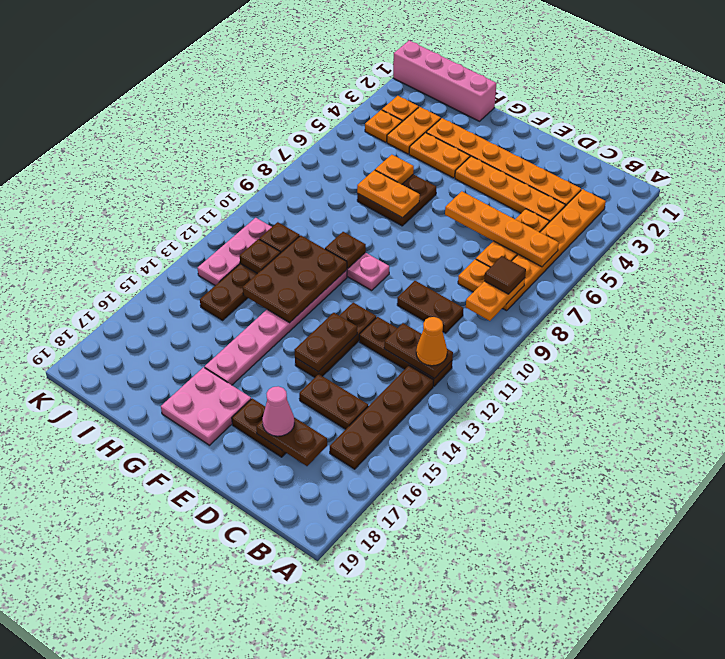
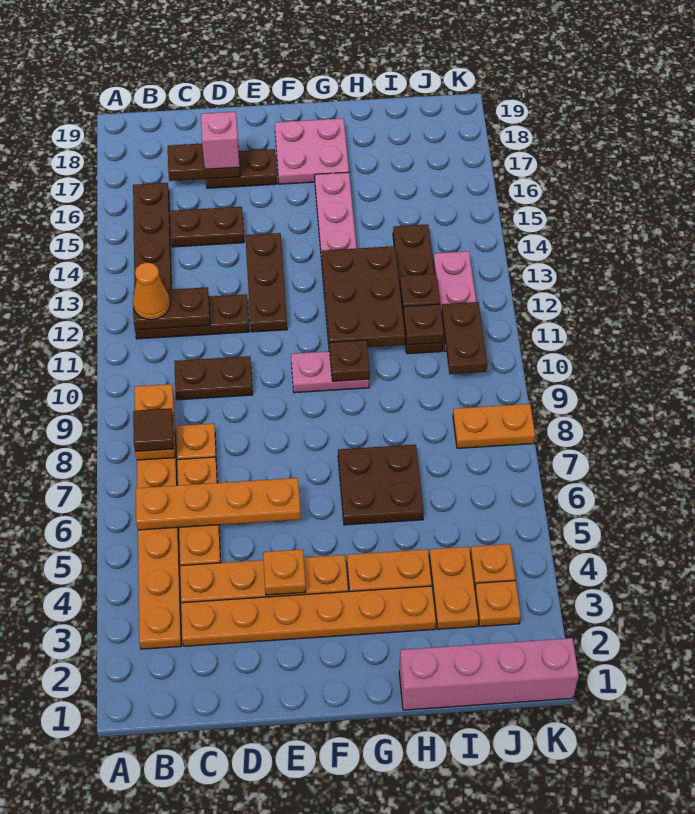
pink 1x1 cone [262,386,294,436] -> pink 1x1 brick [201,112,240,169]
brown 1x2 plate [295,313,357,372] -> brown 1x2 plate moved to [442,302,487,374]
orange 1x2 plate [357,170,420,218] -> orange 1x2 plate moved to [453,404,535,448]
orange 1x1 plate [375,155,414,184] -> orange 1x1 plate moved to [263,549,306,595]

